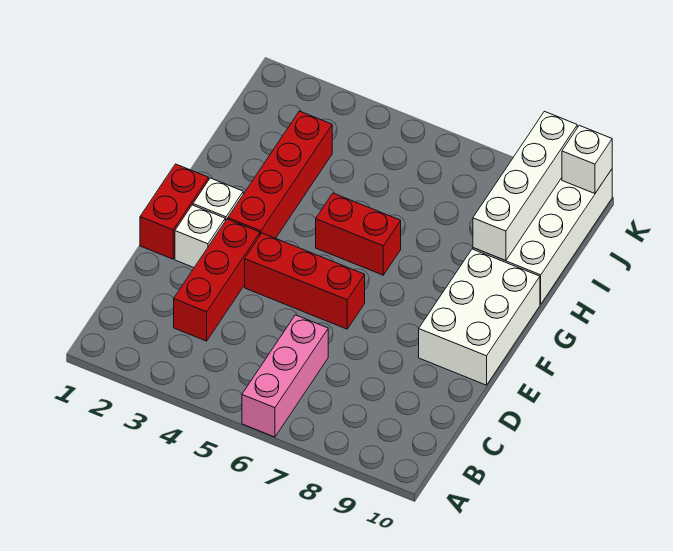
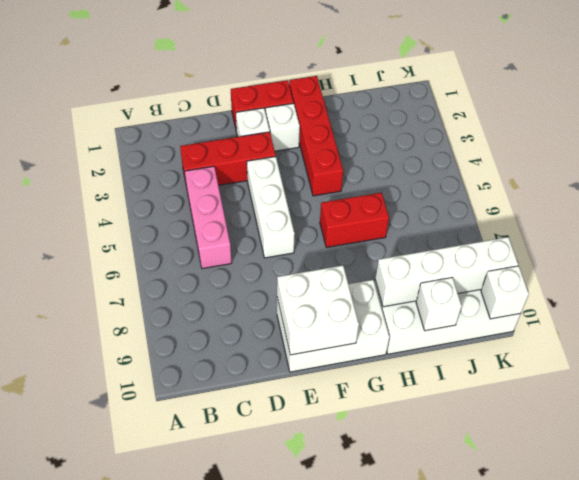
pink 1x3 brick [242,315,328,437] -> pink 1x3 brick turned to [185,166,232,269]
red 1x3 brick [245,233,365,329] -> white 1x3 brick [247,157,295,258]
none -> white 2x2 brick [277,265,359,355]
red 1x4 brick [228,111,332,238] -> red 1x4 brick turned to [289,76,343,196]
red 1x2 brick [316,193,401,275] -> red 1x2 brick turned to [320,193,389,247]
none -> white 1x1 brick [416,278,462,331]

